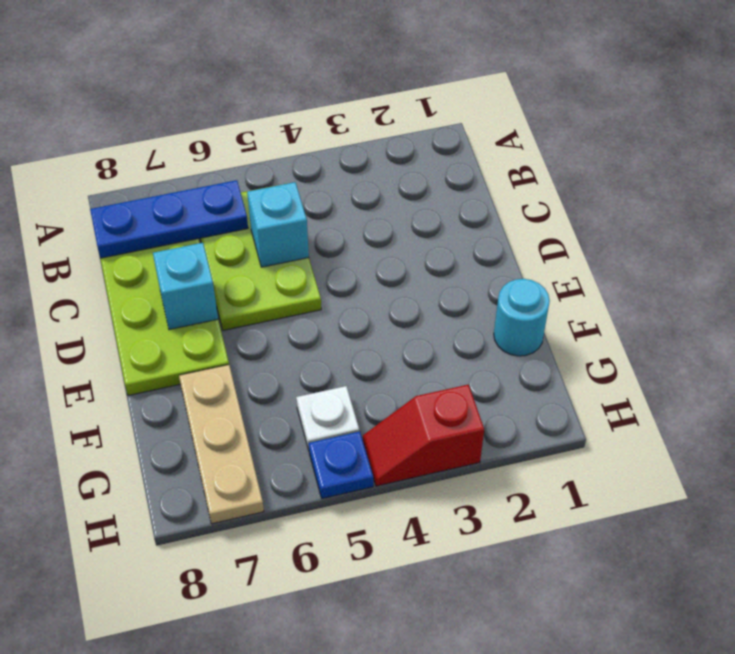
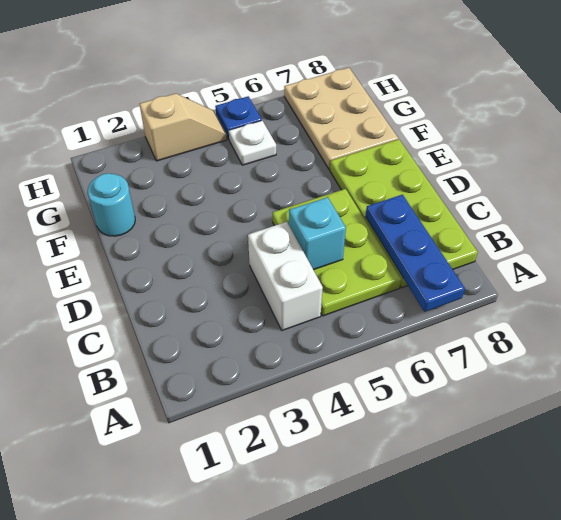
none -> white 1x2 brick [248,222,323,330]
blue 1x3 plate [90,180,248,258] -> blue 1x3 plate turned to [365,195,465,312]
cyan 1x1 brick [153,243,218,330] -> none
tan 1x3 plate [179,365,264,524] -> tan 2x3 plate [284,68,398,170]
red 1x2 slope [363,384,484,486] -> tan 1x2 slope [140,93,227,161]

